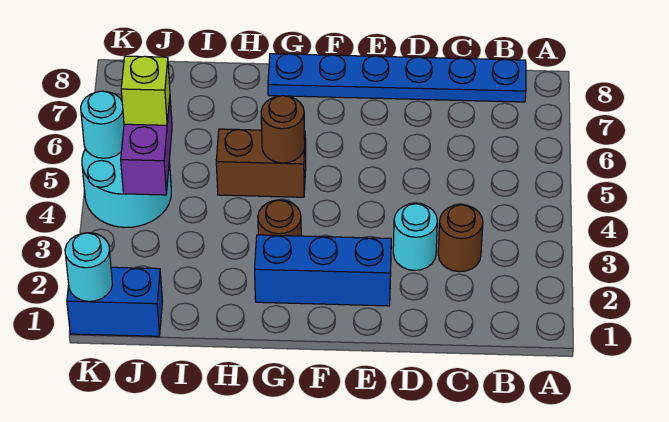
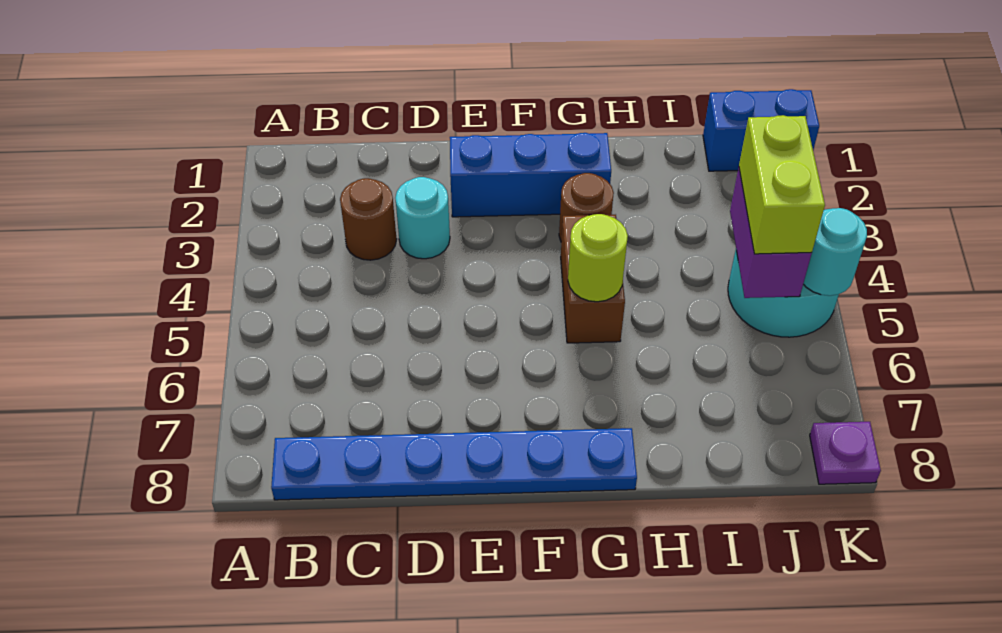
brown 1x2 brick [216,129,306,197] -> brown 1x2 brick turned to [561,215,625,343]
brown 1x1 round brick [261,96,305,163] -> lime 1x1 round brick [568,214,628,302]
lime 1x1 brick [121,56,170,125] -> lime 1x2 brick [739,115,825,254]
cyan 1x1 round brick [65,233,113,301] -> none
none -> purple 1x1 plate [810,422,881,484]

